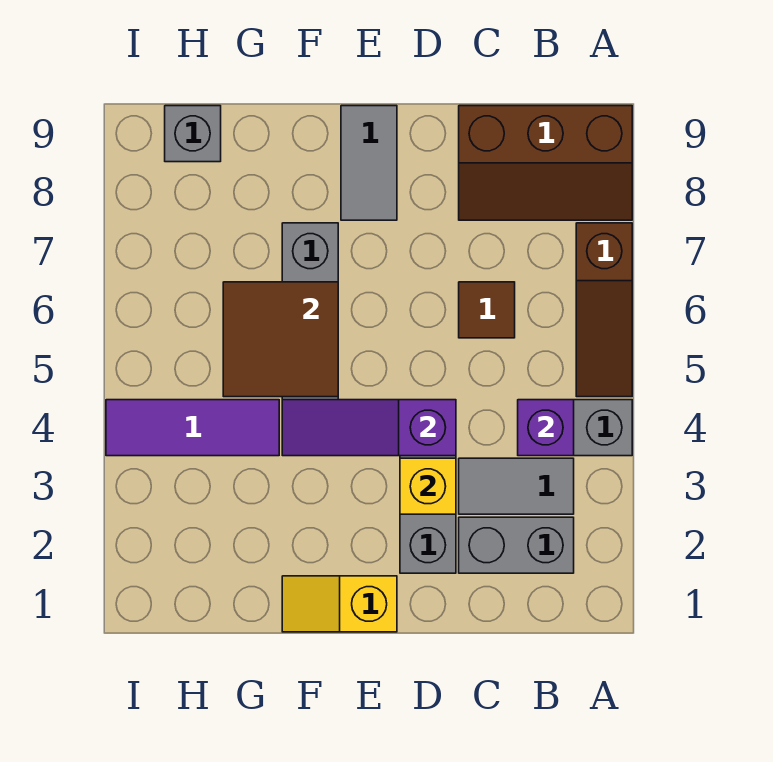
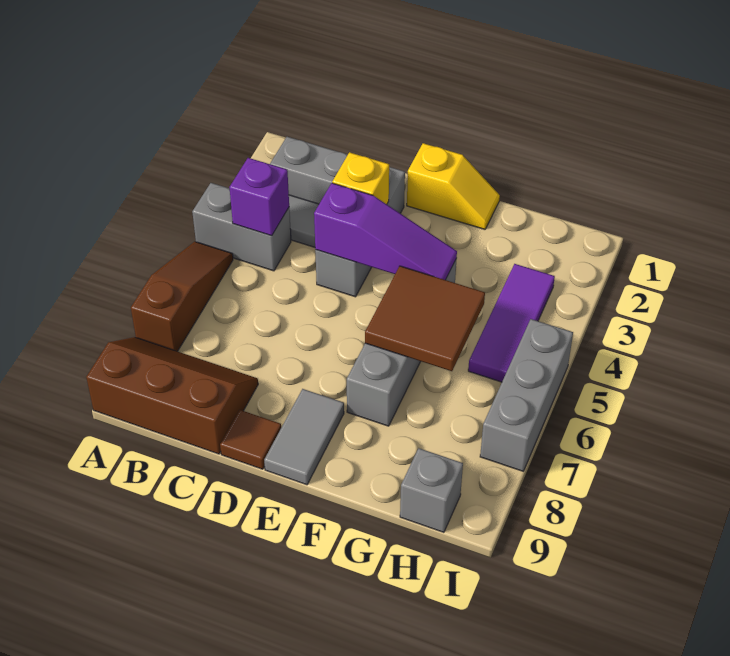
brown 1x1 tile [459,282,515,338] -> brown 1x1 tile moved to [220,410,281,469]
purple 1x3 tile [106,400,279,456] -> purple 1x3 tile turned to [468,264,555,382]
none -> grey 1x3 brick [480,319,573,471]

